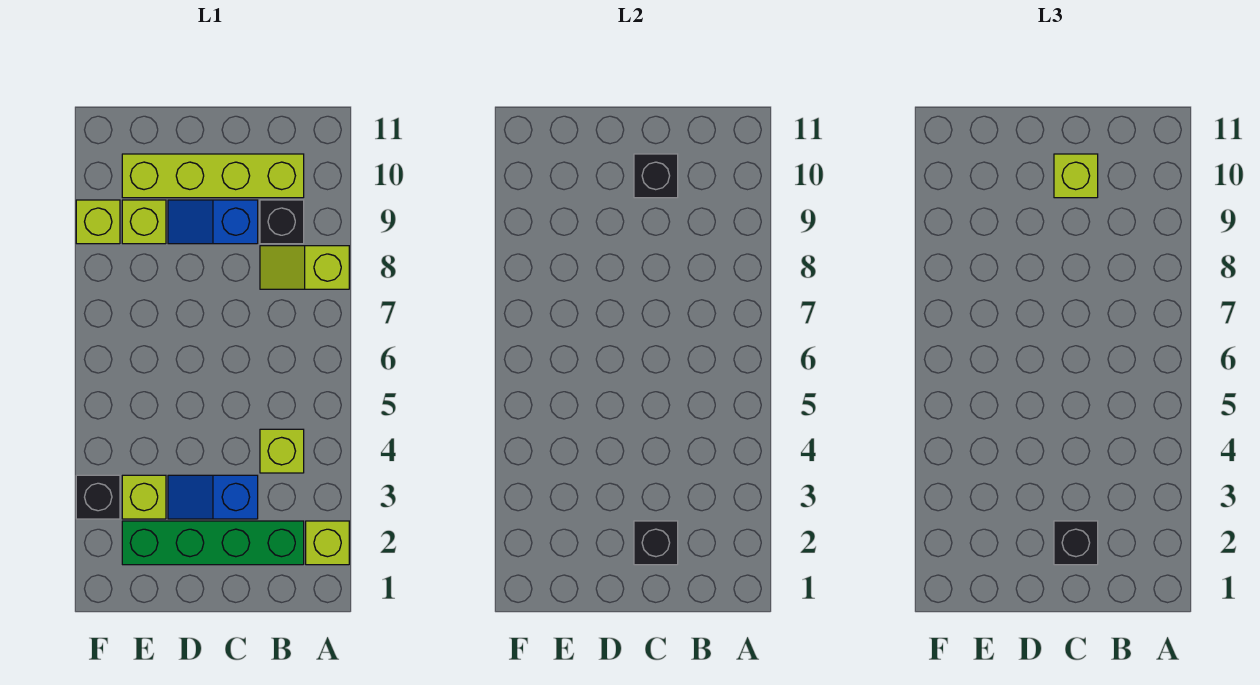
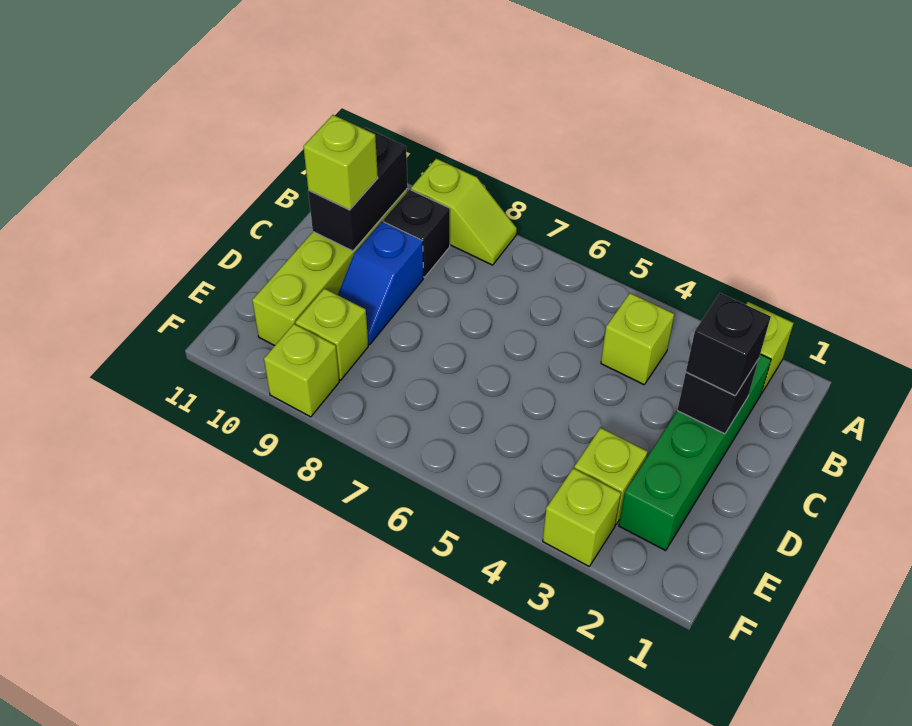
lime 1x2 slope [260,246,349,289] -> lime 1x2 slope turned to [411,159,517,265]
blue 1x2 slope [168,475,258,519] -> none
black 1x1 brick [634,154,678,198] -> black 1x2 brick [308,128,408,251]
black 1x1 brick [76,475,120,519] -> lime 1x1 brick [543,468,621,566]

